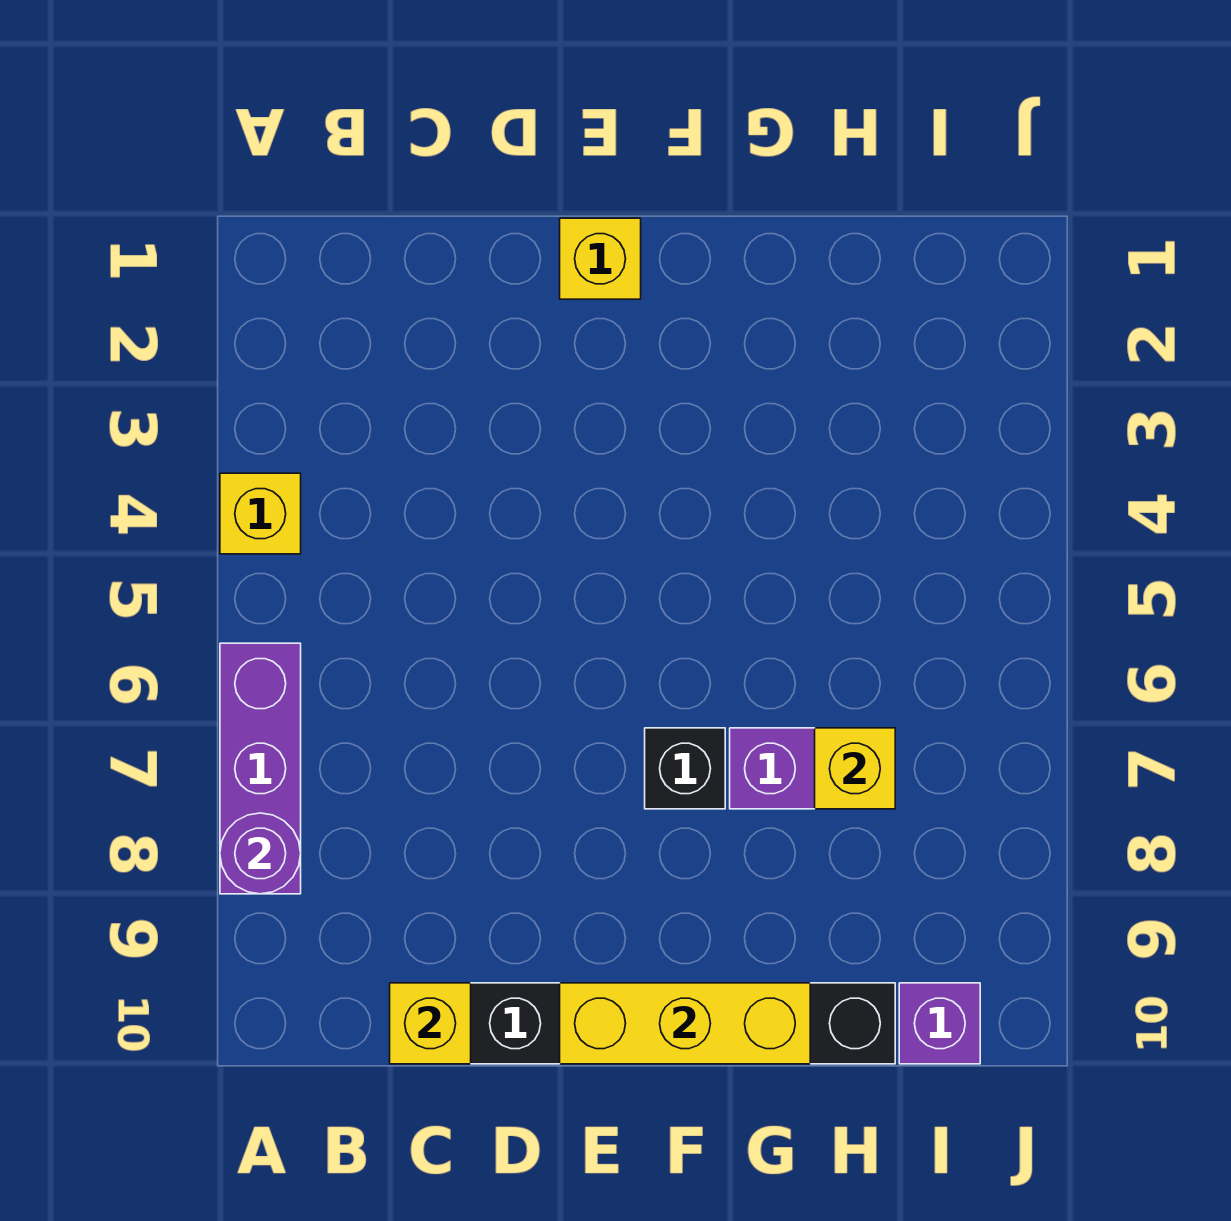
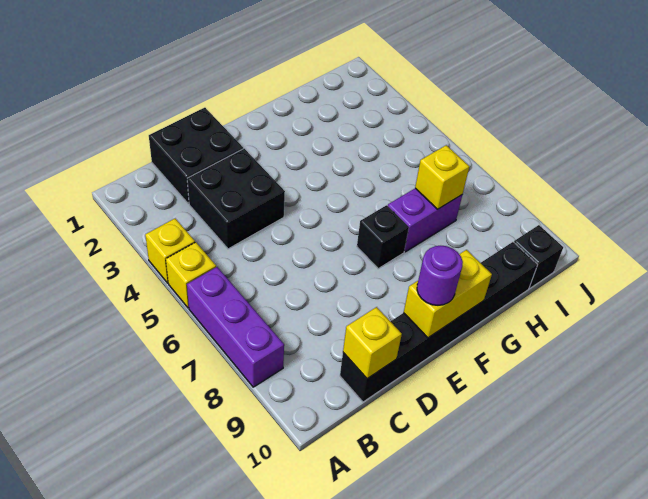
purple 1x1 round brick [220,813,301,894] -> purple 1x1 round brick moved to [417,246,463,305]
none -> black 2x2 brick [149,108,243,204]
none -> black 2x2 brick [187,149,285,249]
yellow 1x1 brick [560,218,641,299] -> yellow 1x1 brick moved to [166,242,216,308]
yellow 1x3 brick [560,983,810,1064] -> yellow 1x2 brick [404,250,492,338]
purple 1x1 brick [899,983,980,1064] -> black 1x1 brick [514,225,563,289]

